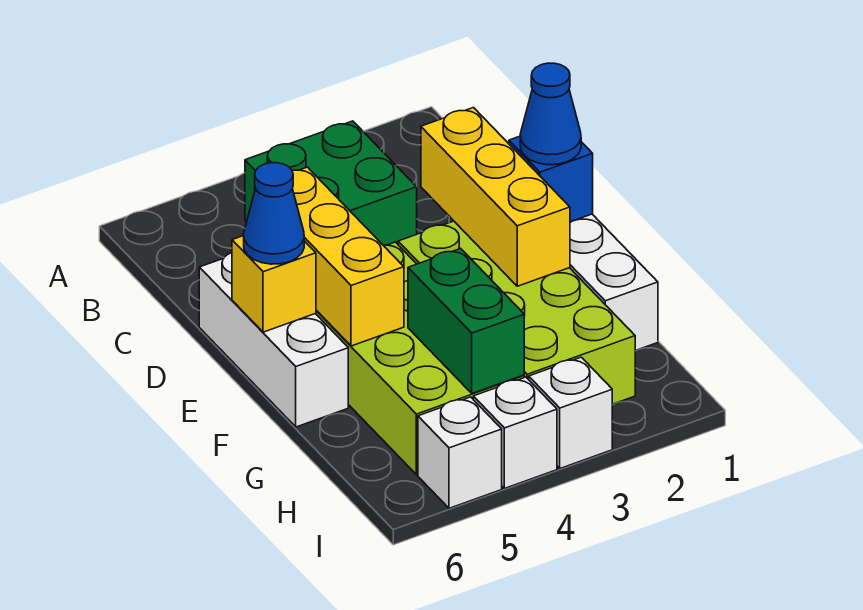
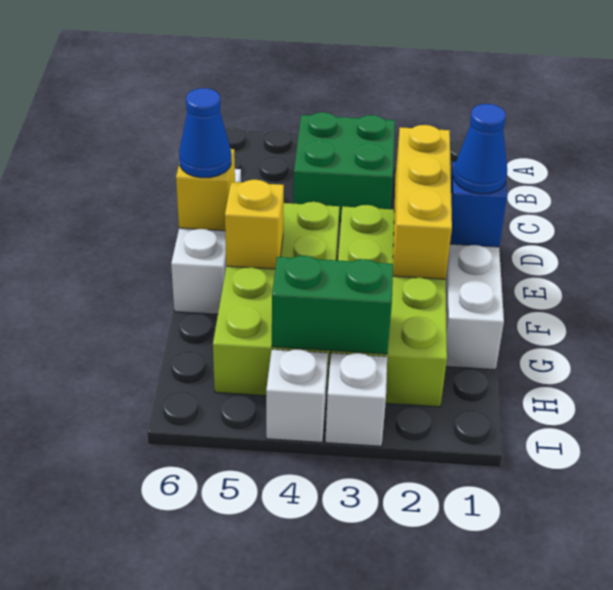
yellow 1x3 brick [255,167,404,346] -> yellow 1x1 brick [225,180,284,269]
green 1x2 brick [408,249,524,393] -> green 1x2 brick turned to [272,256,393,354]
white 1x1 brick [418,397,502,508] -> none

